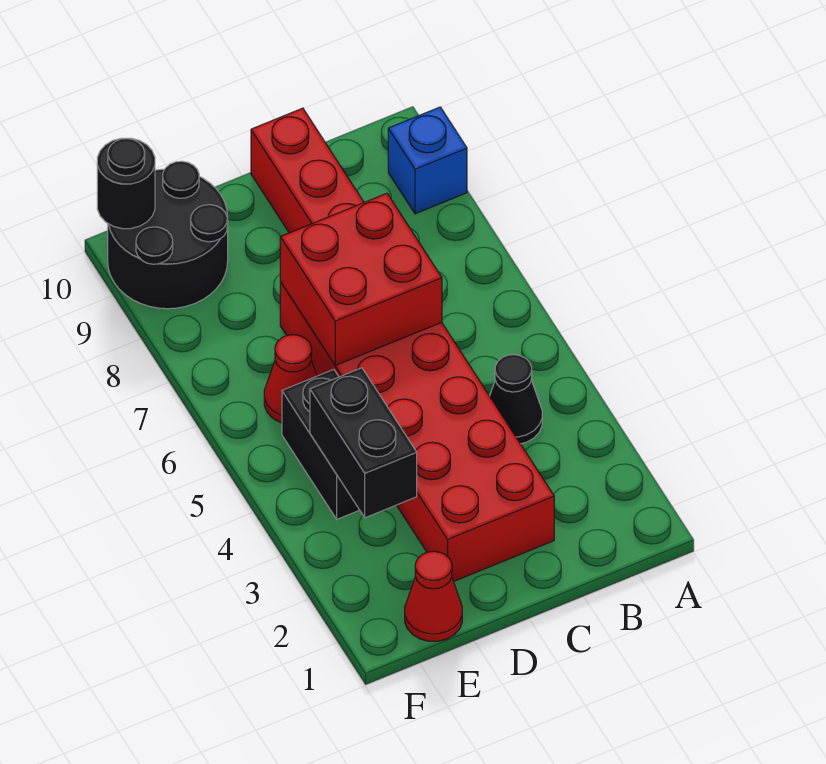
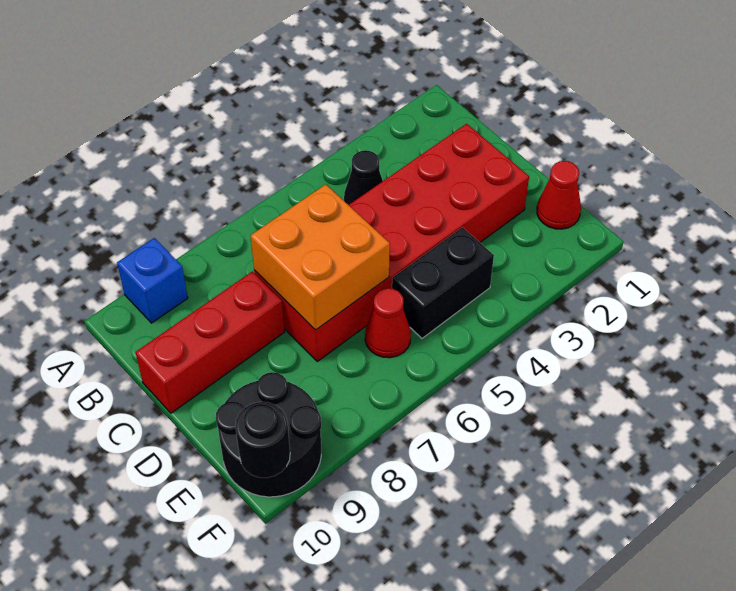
red 2x2 brick [280,193,442,365] -> orange 2x2 brick [251,184,390,330]
black 1x2 brick [310,368,417,518] -> none

